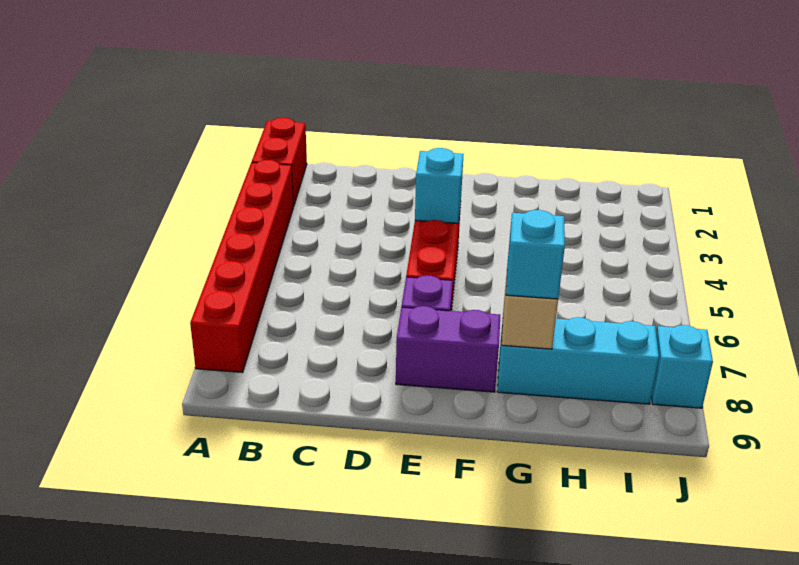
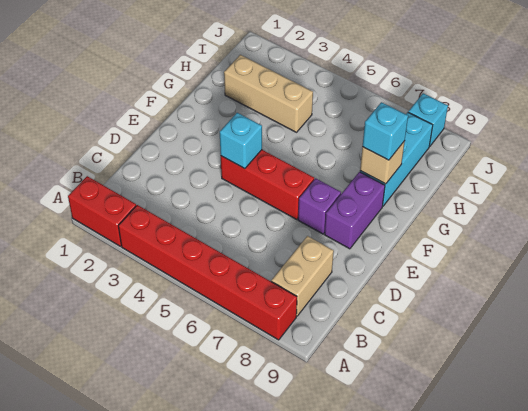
none -> tan 1x2 brick [271,236,334,316]
none -> tan 1x3 brick [224,55,313,132]

